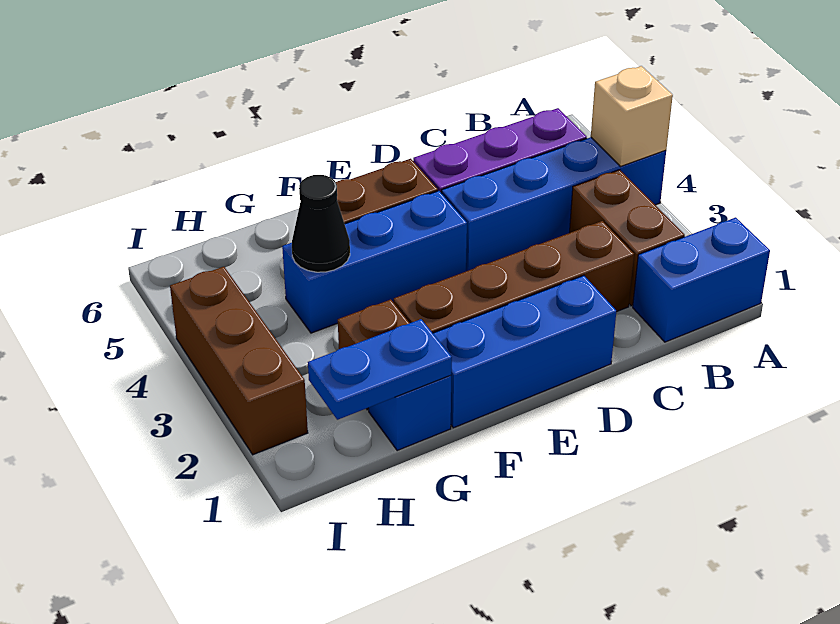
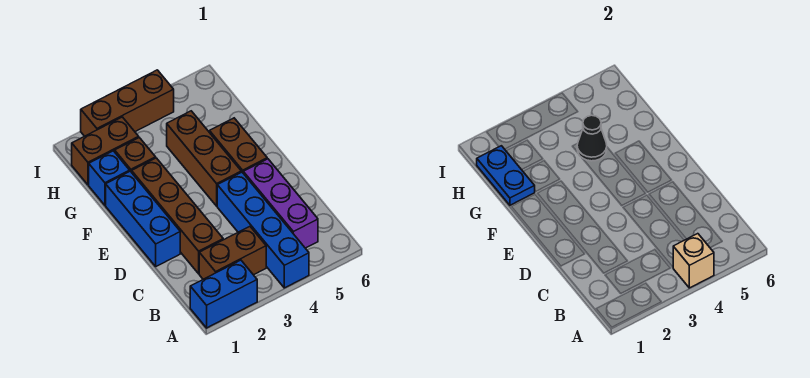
blue 1x2 brick [633,217,770,342] -> blue 1x2 brick turned to [190,260,257,328]
blue 1x3 brick [282,191,467,333] -> brown 1x3 brick [167,111,241,206]
none -> brown 1x2 brick [72,117,139,185]

